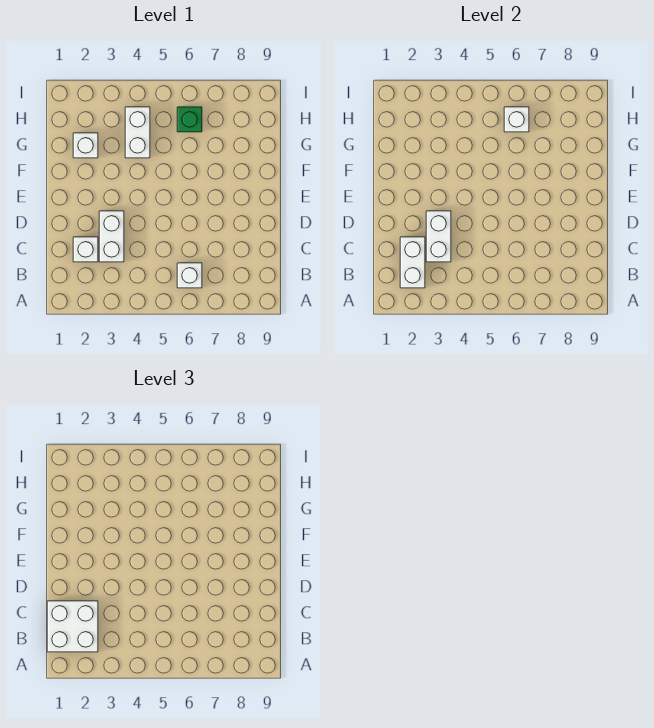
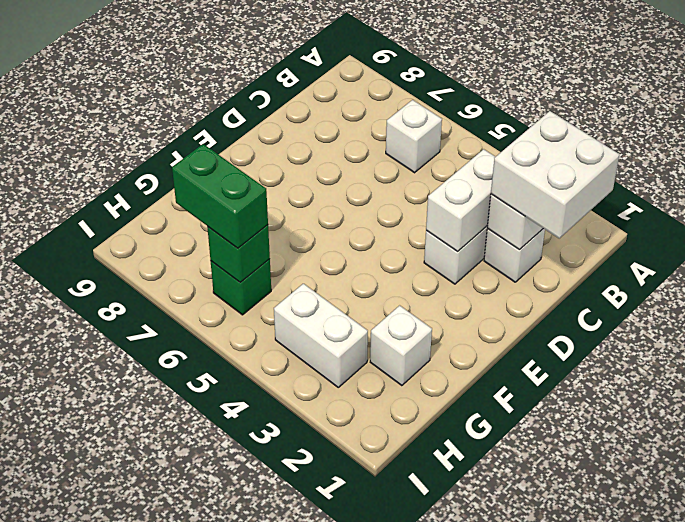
white 1x2 brick [125,107,150,158] -> white 1x2 brick turned to [274,284,368,387]
white 1x1 brick [504,107,529,132] -> green 1x1 brick [207,225,270,282]
none -> green 1x2 brick [172,144,268,248]

